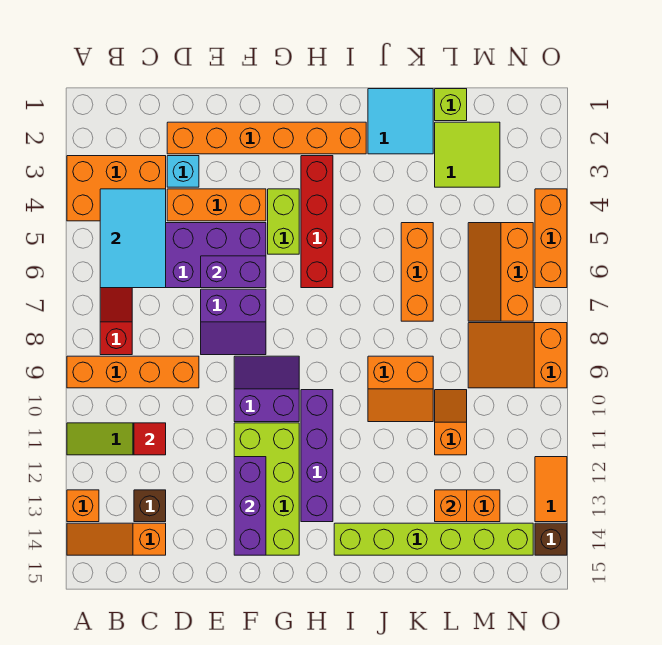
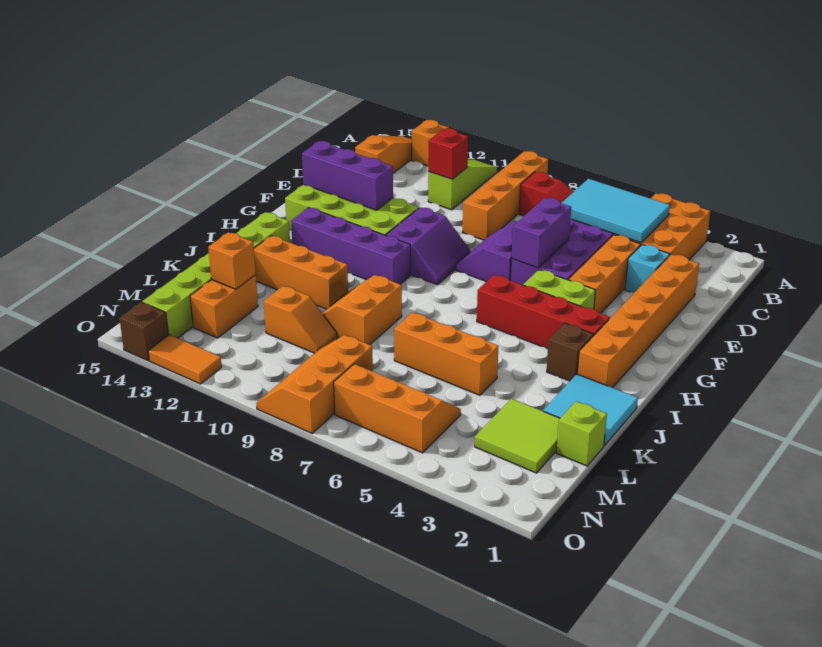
red 1x1 tile [134,423,166,455] -> red 1x1 brick [428,128,468,179]
brown 1x1 brick [134,490,166,522] -> brown 1x1 brick moved to [547,323,594,381]
orange 2x3 slope [468,323,567,388] -> orange 2x3 slope turned to [256,335,373,433]
orange 1x3 brick [535,189,567,288] -> orange 1x3 brick moved to [254,236,348,309]

